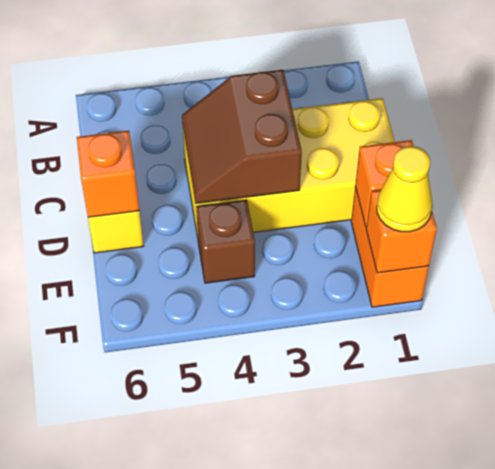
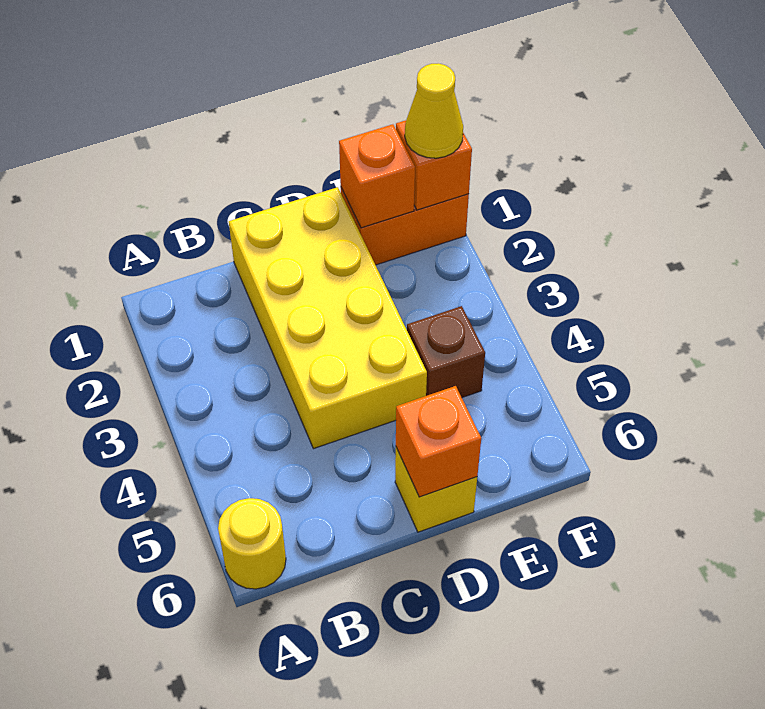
none -> yellow 1x1 round brick [218,498,286,589]
brown 2x2 slope [182,70,302,204] -> none

